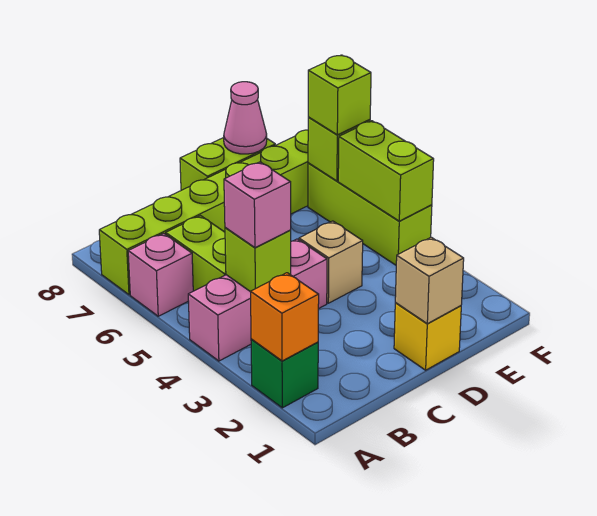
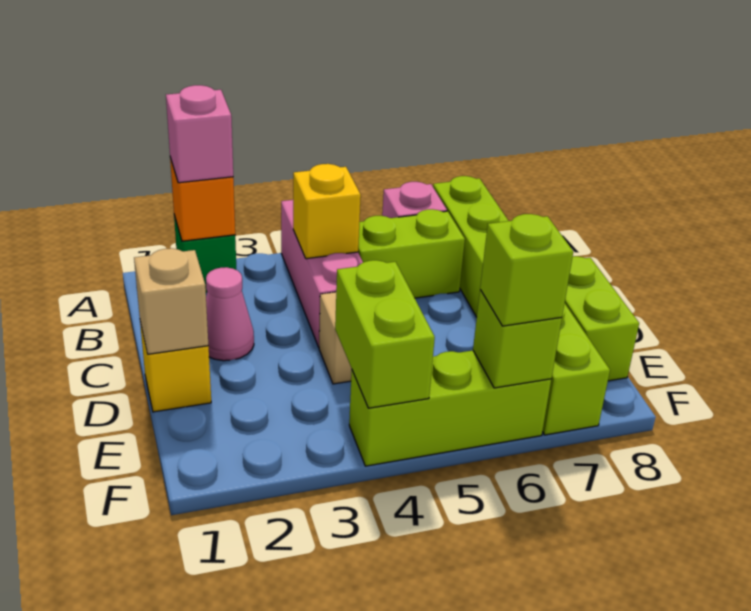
lime 1x1 brick [225,228,291,292] -> yellow 1x1 brick [293,164,361,259]
pink 1x1 brick [224,162,291,248] -> pink 1x1 brick moved to [166,85,233,183]
pink 1x1 cone [224,82,267,154] -> pink 1x1 cone moved to [206,267,254,361]
lime 1x2 brick [338,121,434,221] -> lime 1x2 brick turned to [335,260,435,408]

